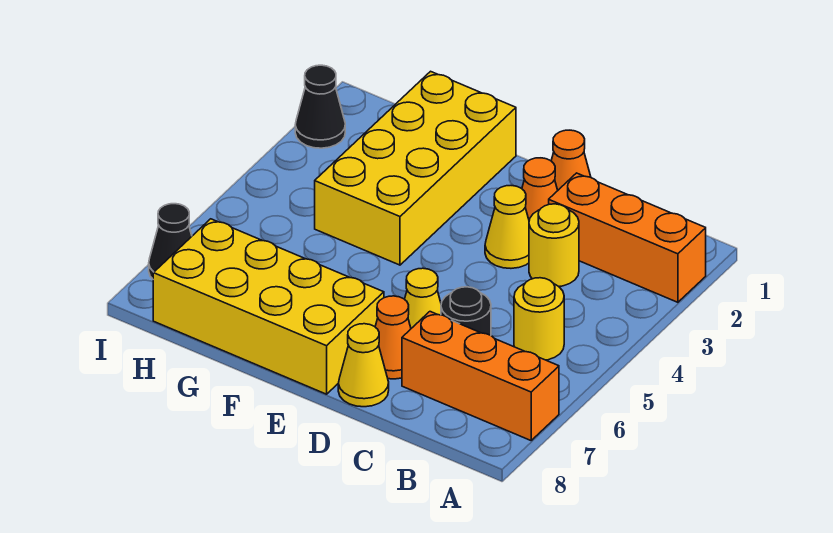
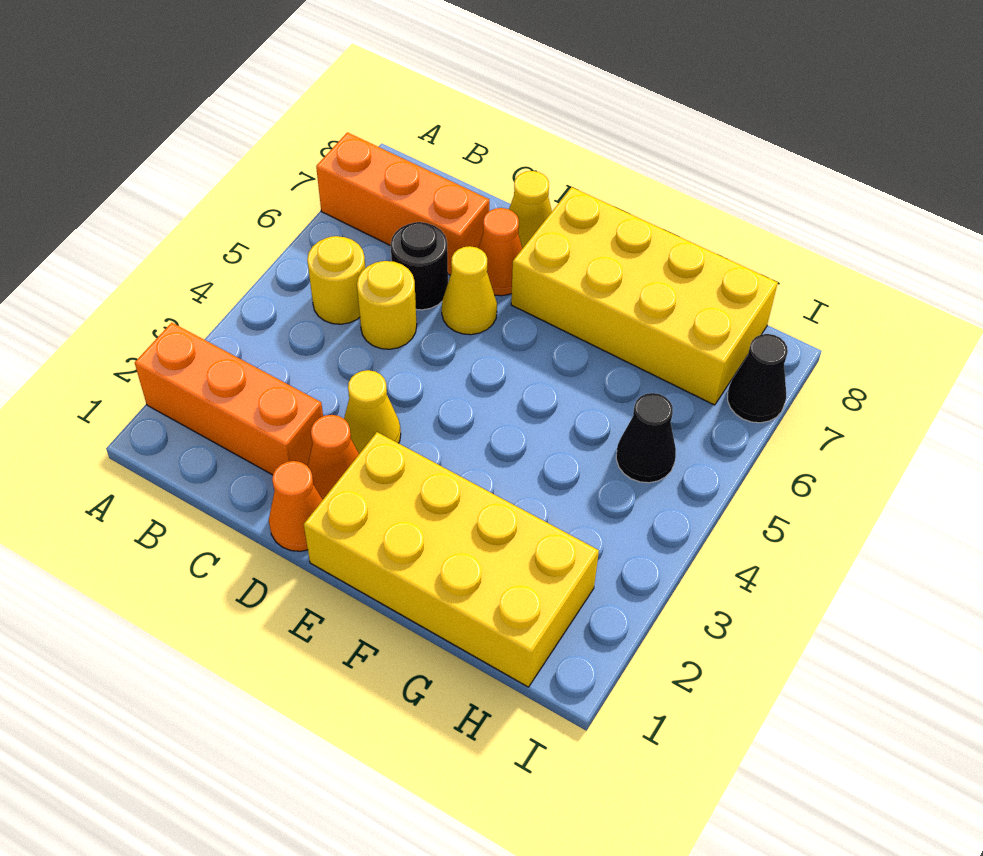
yellow 1x1 round brick [529,204,579,286] -> yellow 1x1 round brick moved to [357,261,417,349]
yellow 2x4 brick [315,71,516,265] -> yellow 2x4 brick turned to [304,432,599,687]
black 1x1 cone [295,65,345,148] -> black 1x1 cone moved to [616,393,676,483]

